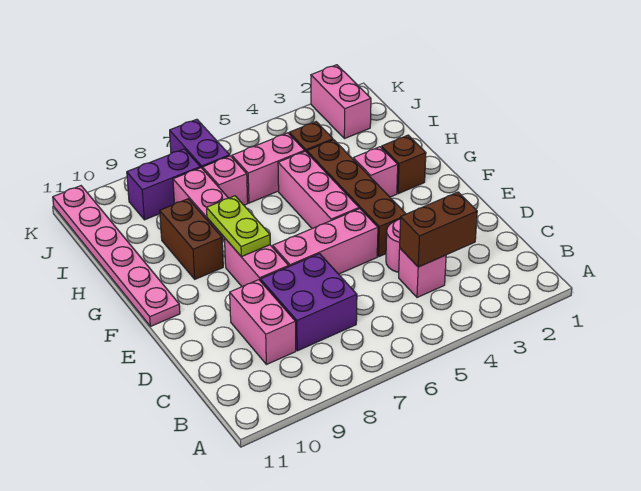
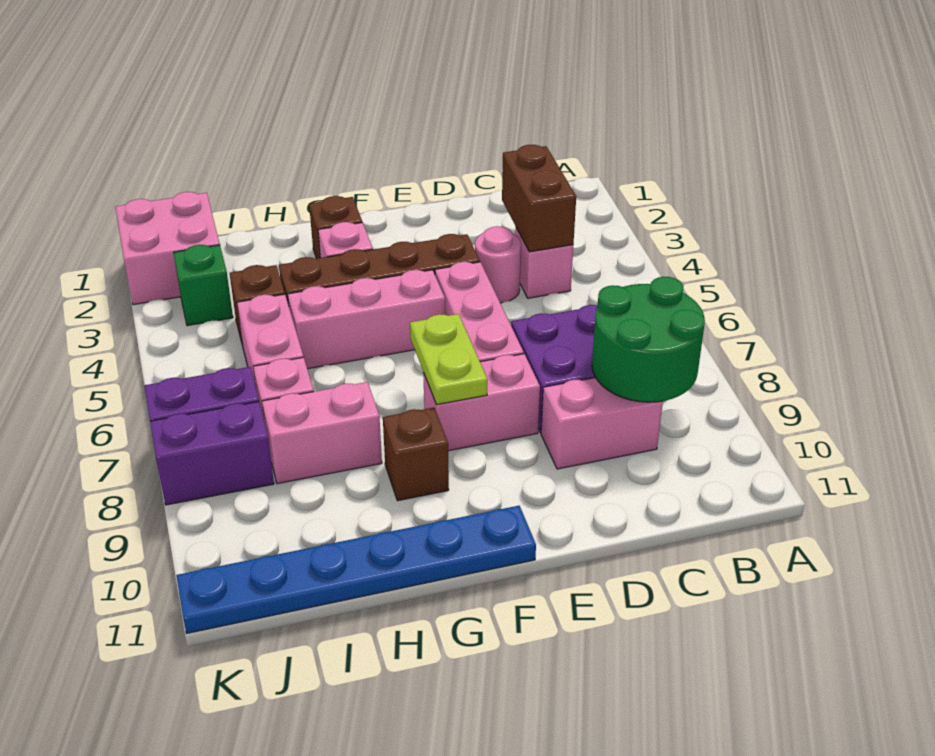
none -> green 2x2 round brick [592,277,705,402]
lime 1x2 plate [207,196,270,257] -> lime 1x2 plate turned to [410,314,488,405]
pink 1x6 plate [53,186,180,326] -> blue 1x6 plate [176,506,536,633]
brown 1x2 brick [160,199,223,279] -> brown 1x1 brick [383,408,449,501]
pink 1x2 brick [311,65,371,139] -> pink 2x2 brick [115,192,220,305]
none -> green 1x1 brick [174,245,233,326]
purple 1x2 brick [127,149,200,220] -> purple 1x2 brick turned to [150,402,274,505]

